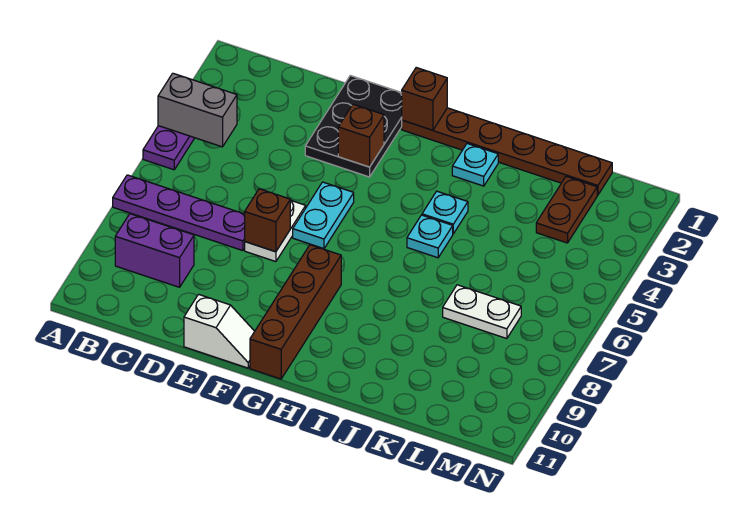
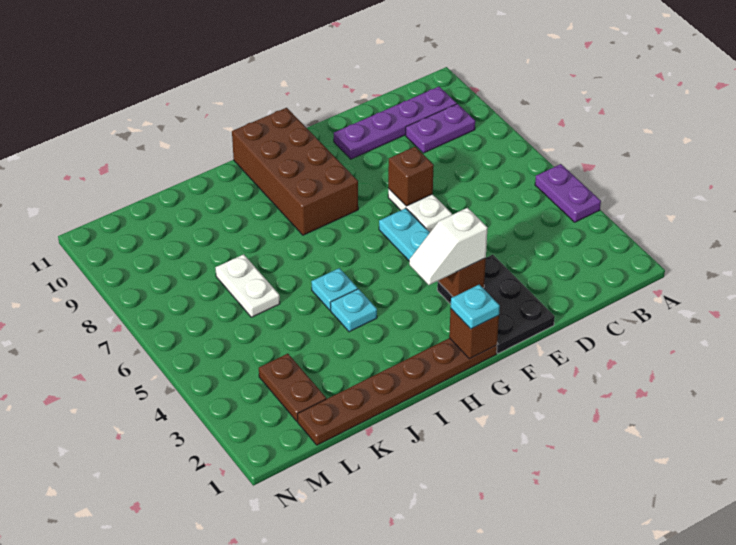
grey 1x2 brick [158,73,237,147] -> none
purple 1x4 plate [113,175,245,251] -> purple 1x4 plate moved to [334,87,457,159]
purple 1x2 brick [115,214,194,287] -> purple 1x2 plate [406,104,475,153]
white 1x2 slope [184,294,255,368] -> white 1x2 slope moved to [409,208,487,285]
brown 1x4 brick [250,245,341,379] -> brown 2x4 brick [232,108,358,235]
cyan 1x1 plate [452,144,498,186] -> cyan 1x1 plate moved to [451,285,500,329]
white 1x2 plate [443,285,521,339] -> white 1x2 plate turned to [216,254,280,317]

